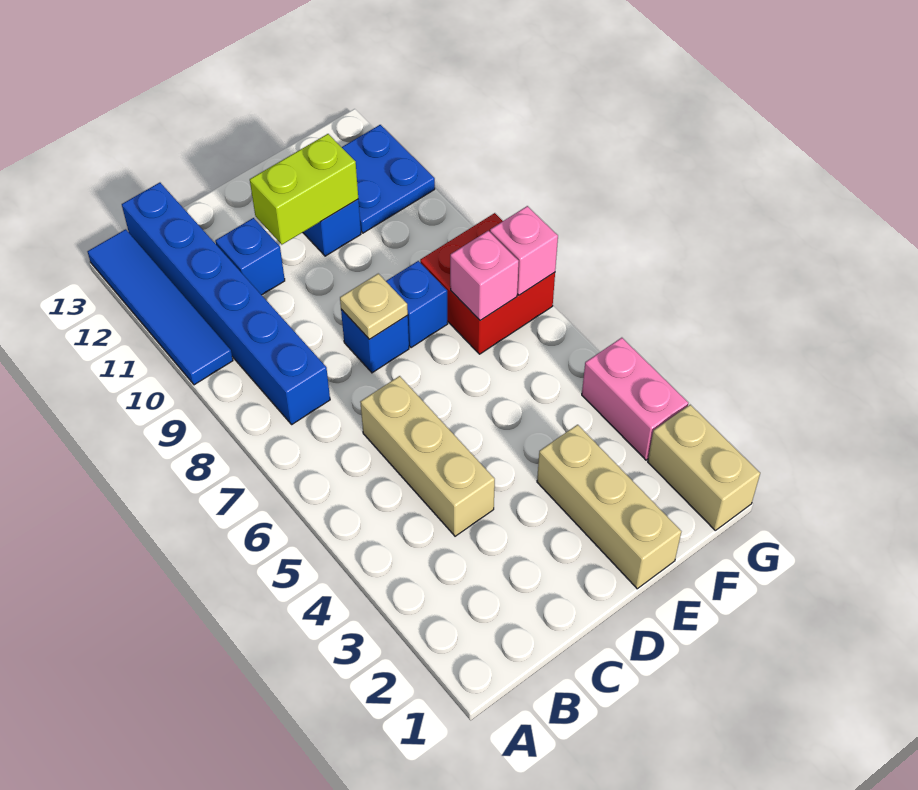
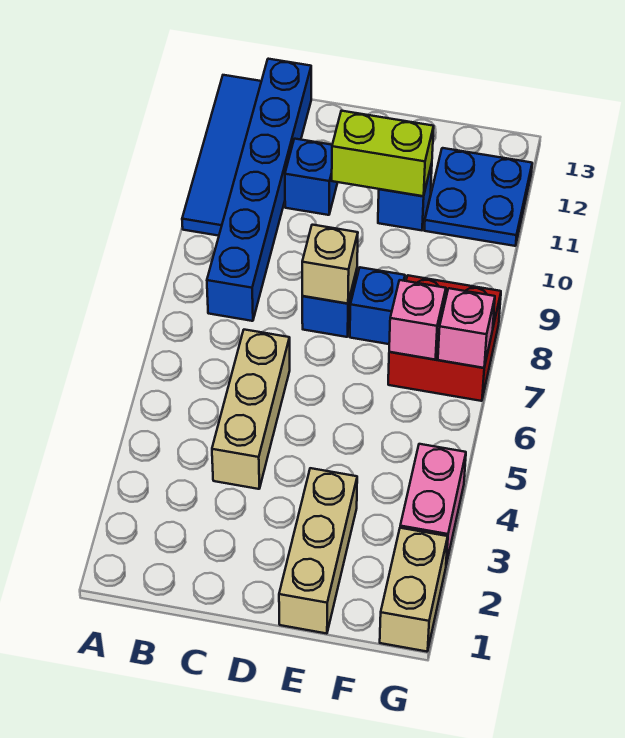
tan 1x1 plate [340,274,408,339] -> tan 1x1 brick [302,225,358,304]

